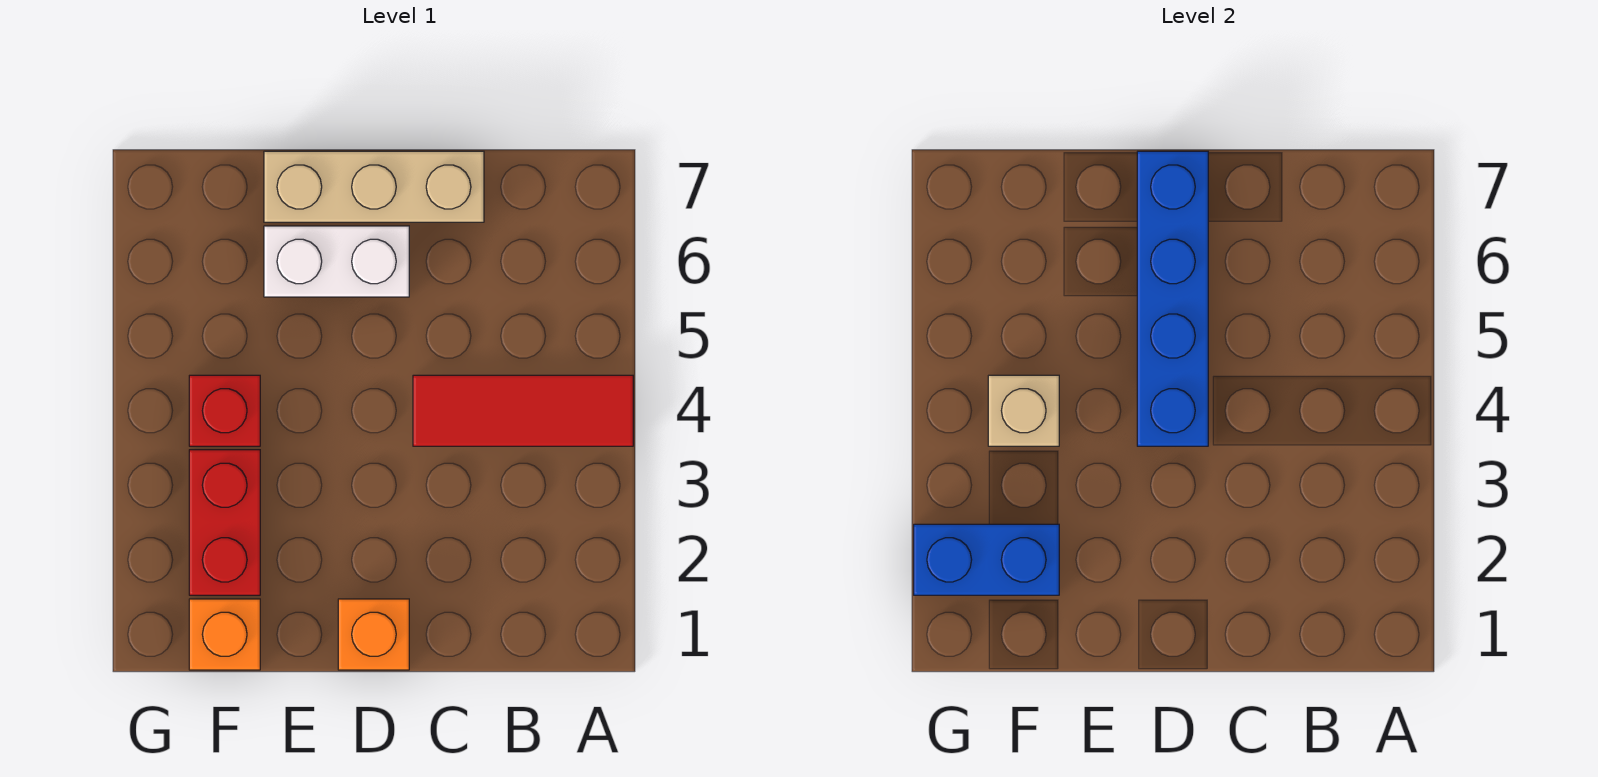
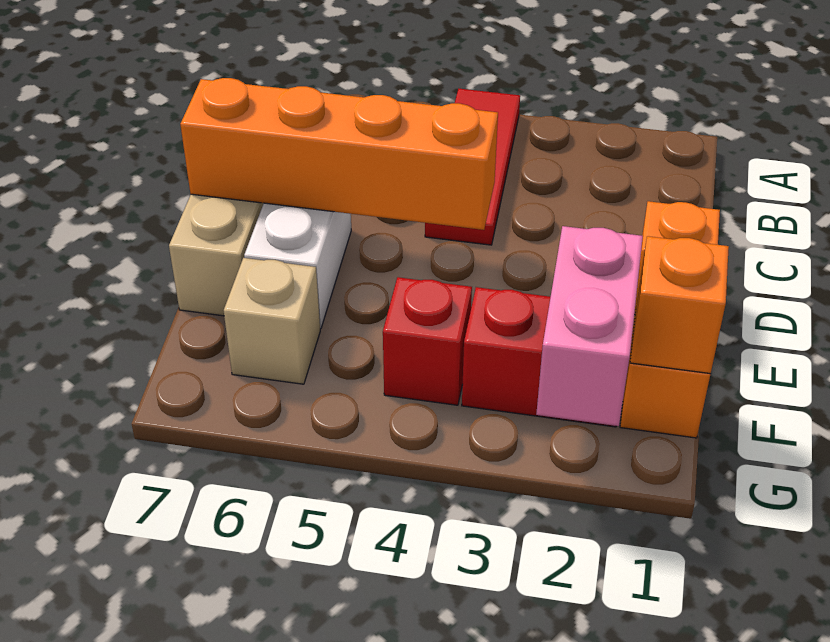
blue 1x4 brick [1137,151,1208,446] -> orange 1x4 brick [180,78,498,230]
none -> orange 1x1 brick [630,236,729,374]
blue 1x2 brick [914,524,1059,595] -> pink 1x2 brick [536,226,643,426]
tan 1x1 brick [988,375,1059,446] -> tan 1x1 brick moved to [224,258,320,384]

